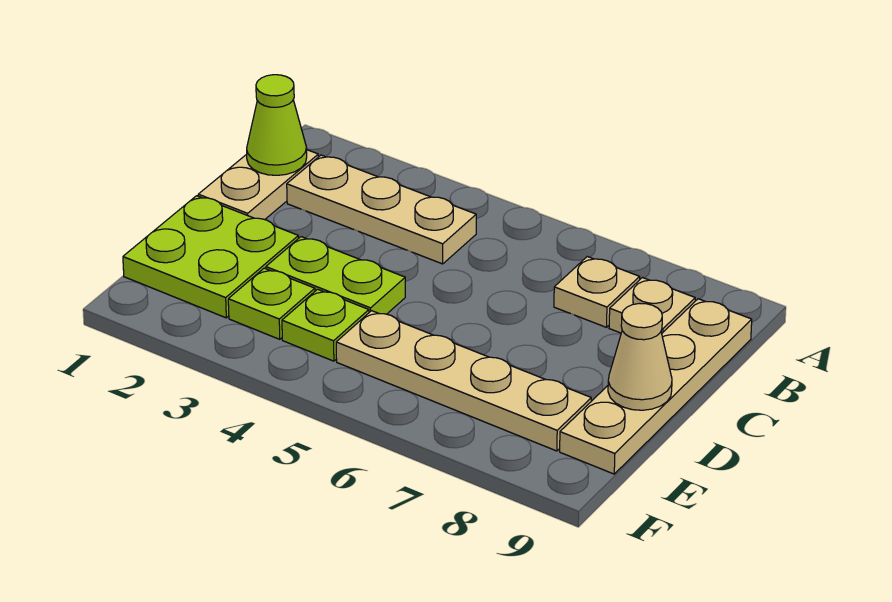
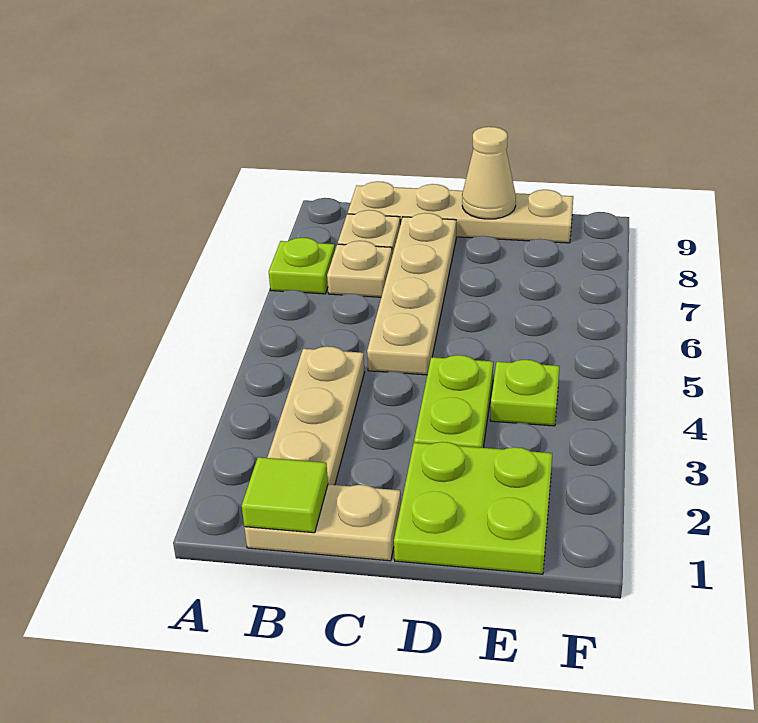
lime 1x1 cone [247,75,307,175] -> lime 1x1 tile [242,457,328,533]
lime 1x1 plate [228,268,315,339] -> lime 1x1 plate moved to [269,238,335,294]
tan 1x4 plate [336,311,591,451] -> tan 1x4 plate moved to [367,213,456,375]

